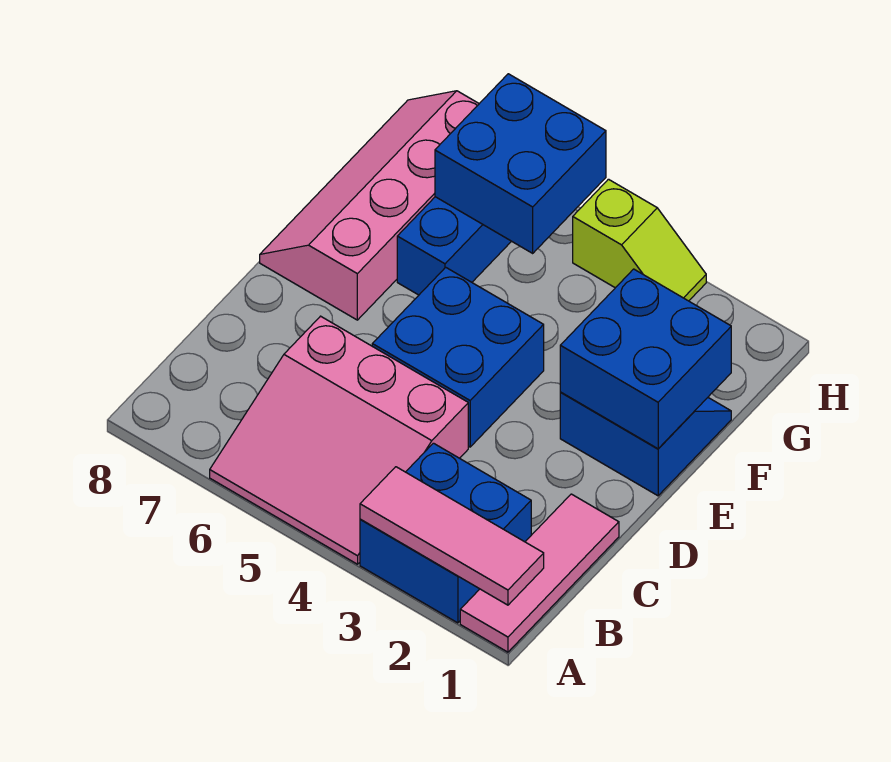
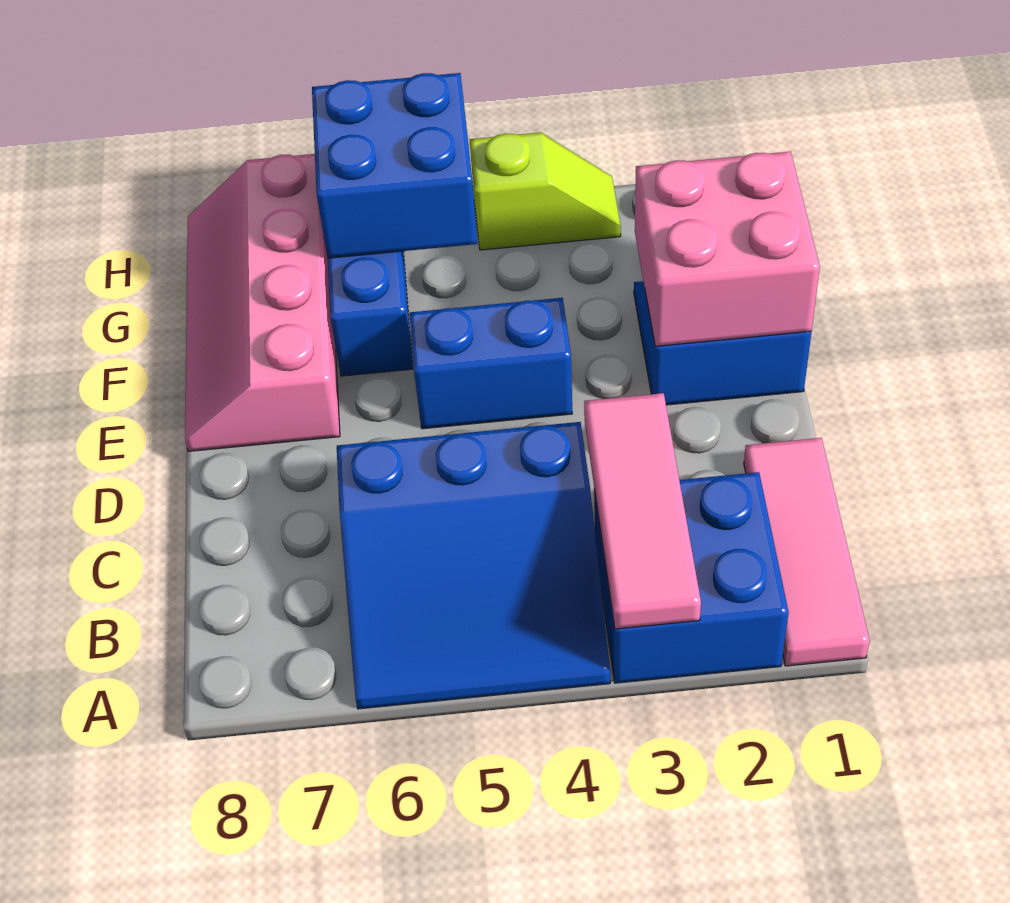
pink 1x3 tile [360,467,544,605] -> pink 1x3 tile turned to [584,393,701,629]
pink 3x3 slope [210,316,468,564] -> blue 3x3 slope [337,422,610,709]
blue 2x2 brick [372,267,544,447] -> blue 1x2 brick [409,298,572,429]
blue 2x2 brick [560,269,731,449] -> pink 2x2 brick [635,152,820,346]

